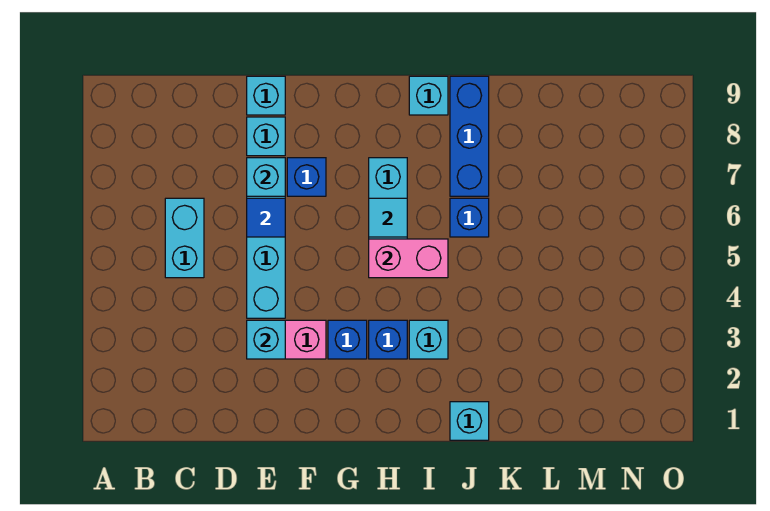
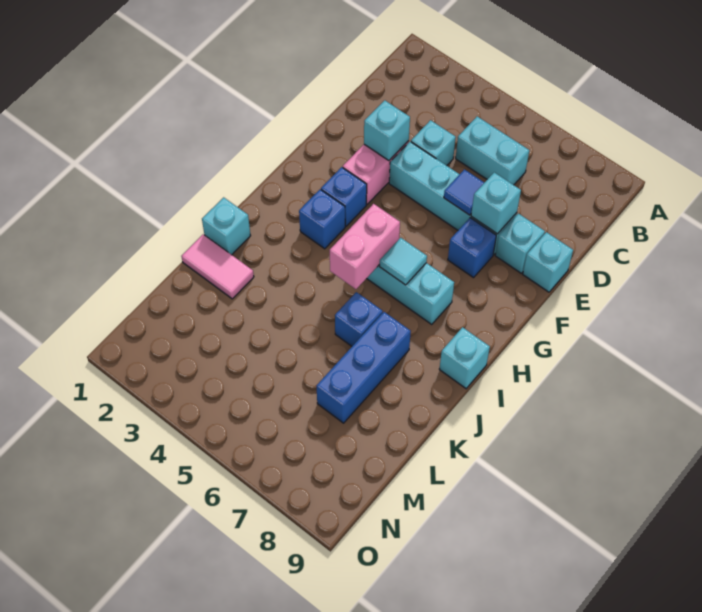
cyan 1x1 brick [409,320,448,359] -> cyan 1x1 brick moved to [411,120,456,166]
blue 1x3 brick [450,76,489,196] -> blue 1x3 brick turned to [316,312,411,423]
none -> pink 1x2 tile [181,234,254,299]

